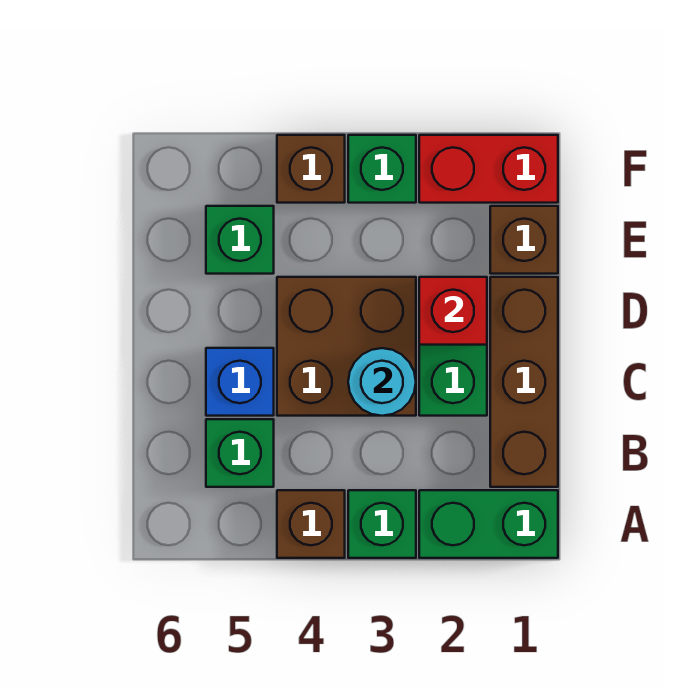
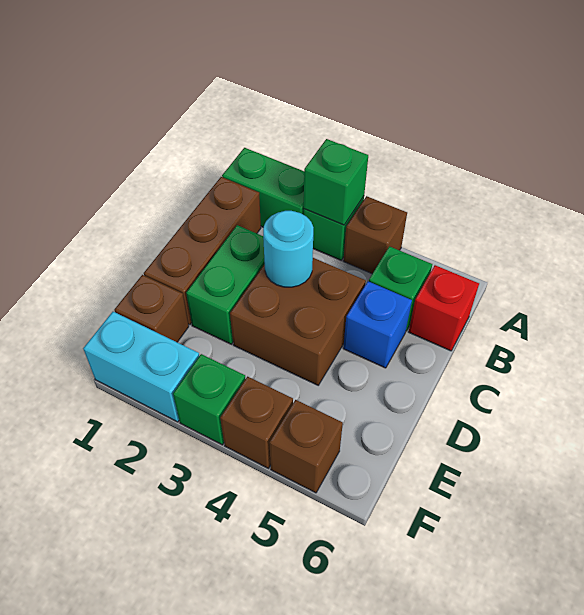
red 1x1 brick [419,277,487,345] -> red 1x1 brick moved to [409,265,479,351]
green 1x1 brick [206,206,274,274] -> green 1x1 brick moved to [304,139,368,225]
red 1x2 brick [419,135,558,203] -> cyan 1x2 brick [83,312,199,422]
none -> brown 1x1 brick [269,400,343,493]

